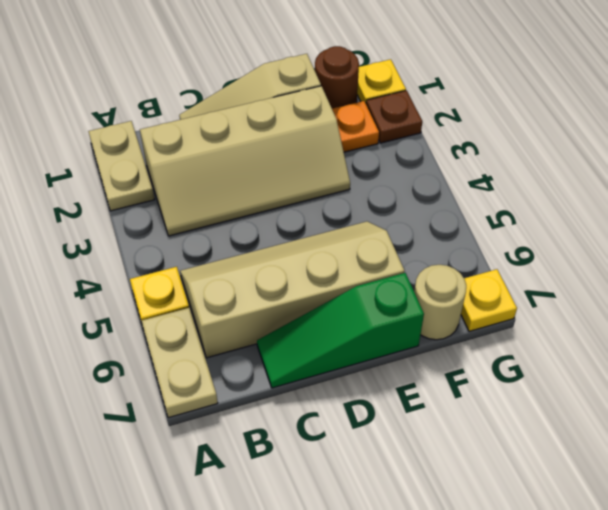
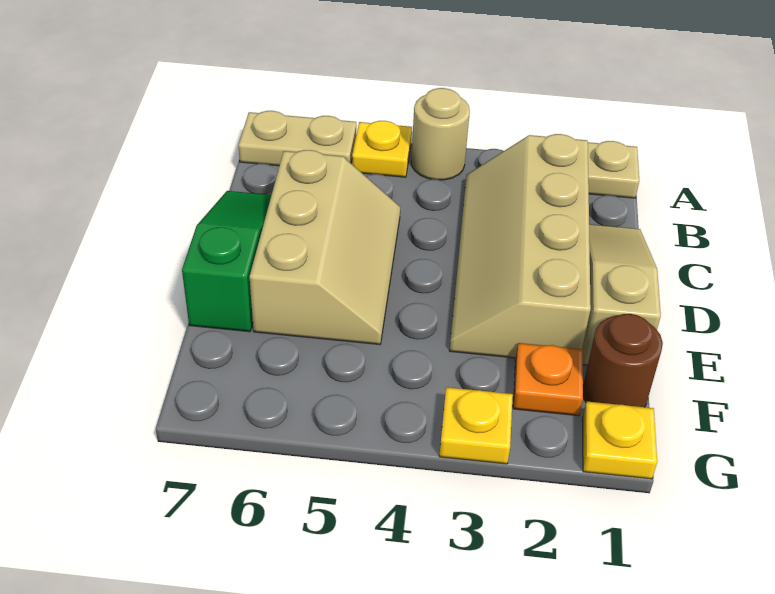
tan 2x4 slope [180,221,405,358] -> tan 2x3 slope [250,150,400,344]
tan 1x1 round brick [414,265,466,340] -> tan 1x1 round brick moved to [411,88,470,180]
brown 1x1 plate [366,90,422,143] -> none
yellow 1x1 plate [461,269,517,331] -> yellow 1x1 plate moved to [439,387,513,464]

